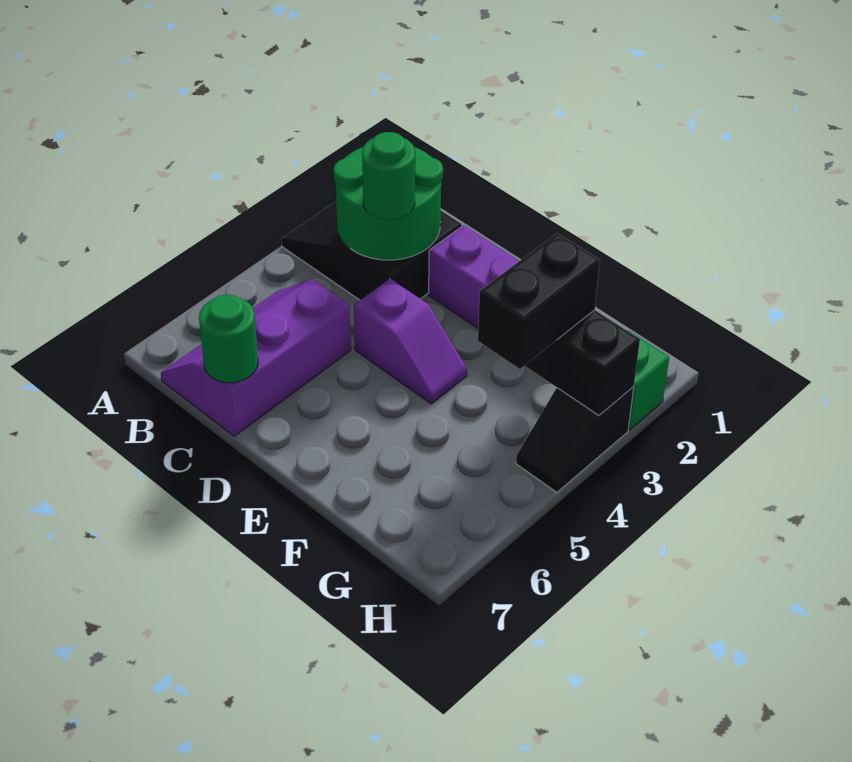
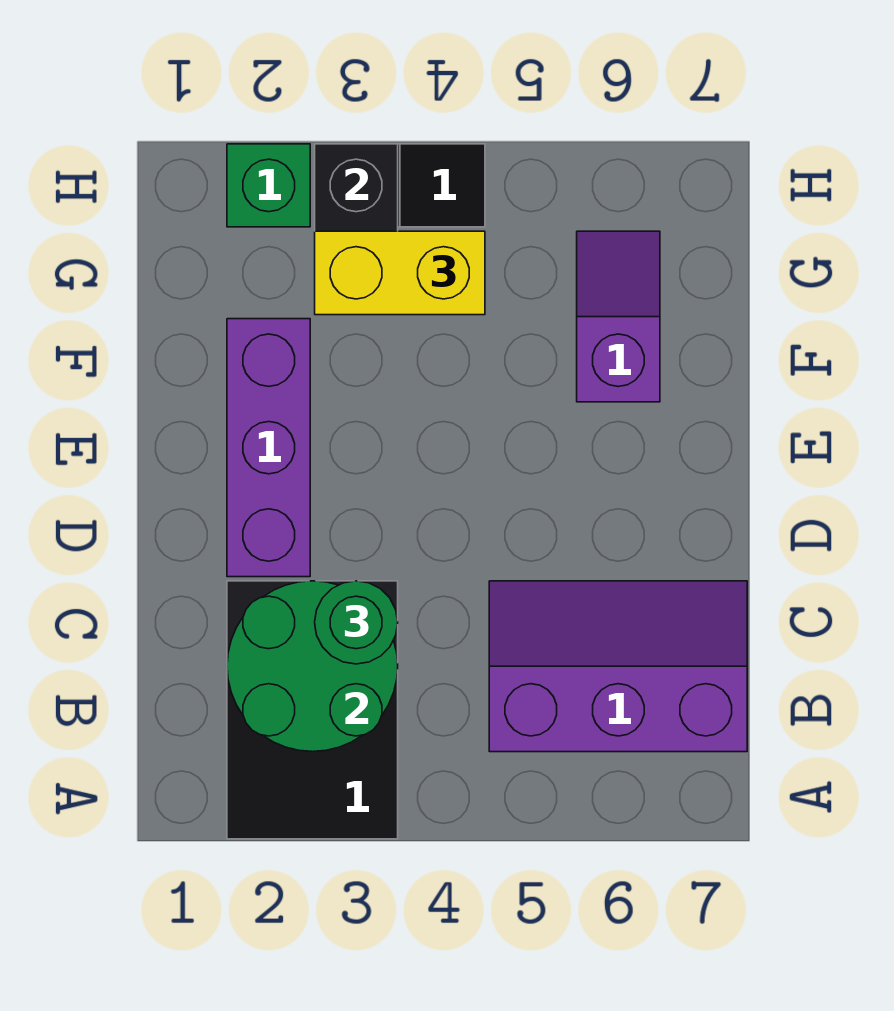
purple 2x3 slope [161,279,351,436] -> purple 2x3 slope turned to [489,581,747,752]
green 1x1 round brick [199,294,258,383] -> none
purple 1x2 slope [354,279,467,404] -> purple 1x2 slope moved to [577,231,660,402]
black 1x2 brick [478,233,600,369] -> yellow 1x2 brick [315,231,485,315]

